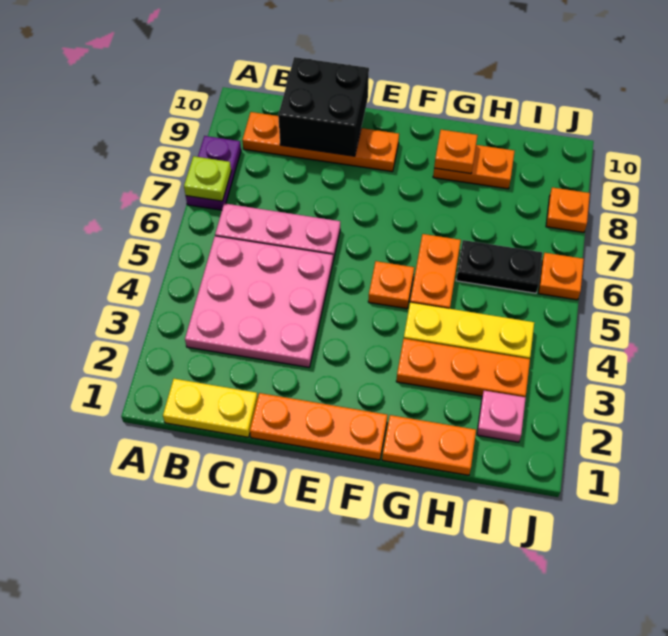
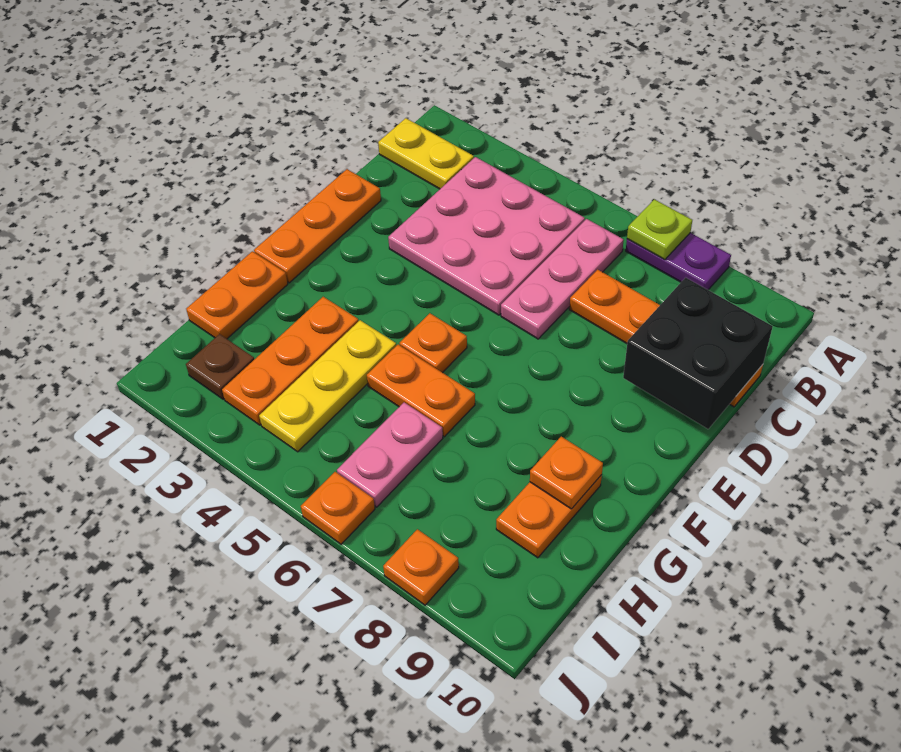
yellow 1x2 plate [163,379,258,437] -> yellow 1x2 plate turned to [378,118,474,189]
orange 1x4 plate [242,112,399,172] -> orange 1x4 plate turned to [569,270,763,407]
black 1x2 plate [456,240,542,293] -> pink 1x2 plate [337,402,443,507]
pink 1x1 plate [477,391,526,442] -> brown 1x1 plate [186,334,254,399]

